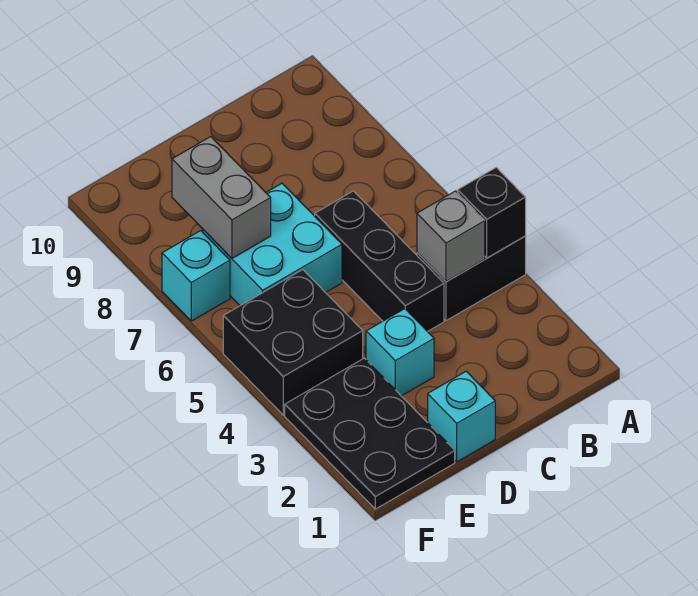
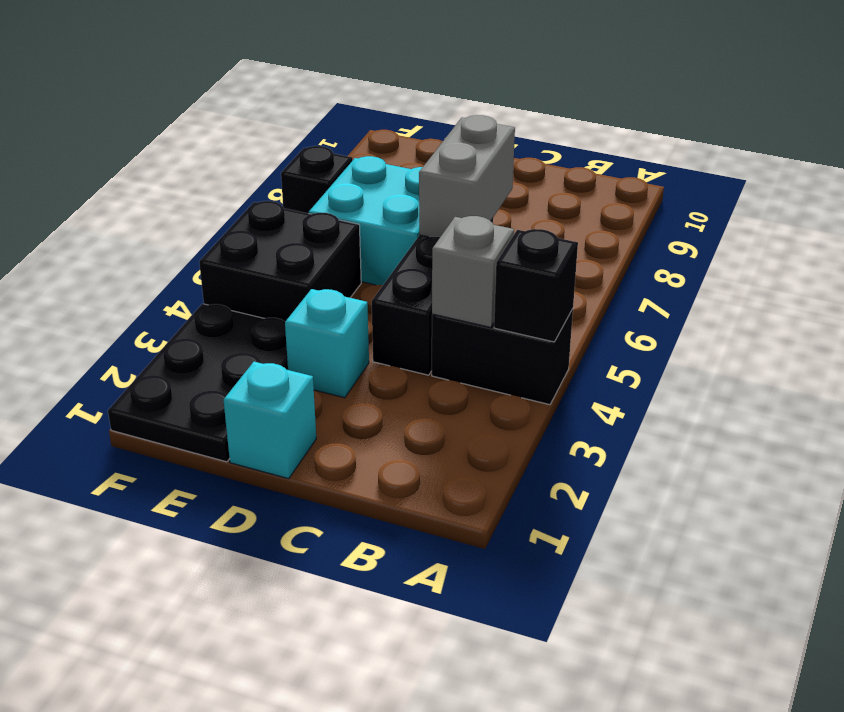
grey 1x2 brick [172,137,271,258] -> grey 1x2 brick moved to [419,115,515,237]
cyan 1x1 brick [162,231,230,321] -> black 1x1 brick [281,146,353,213]

